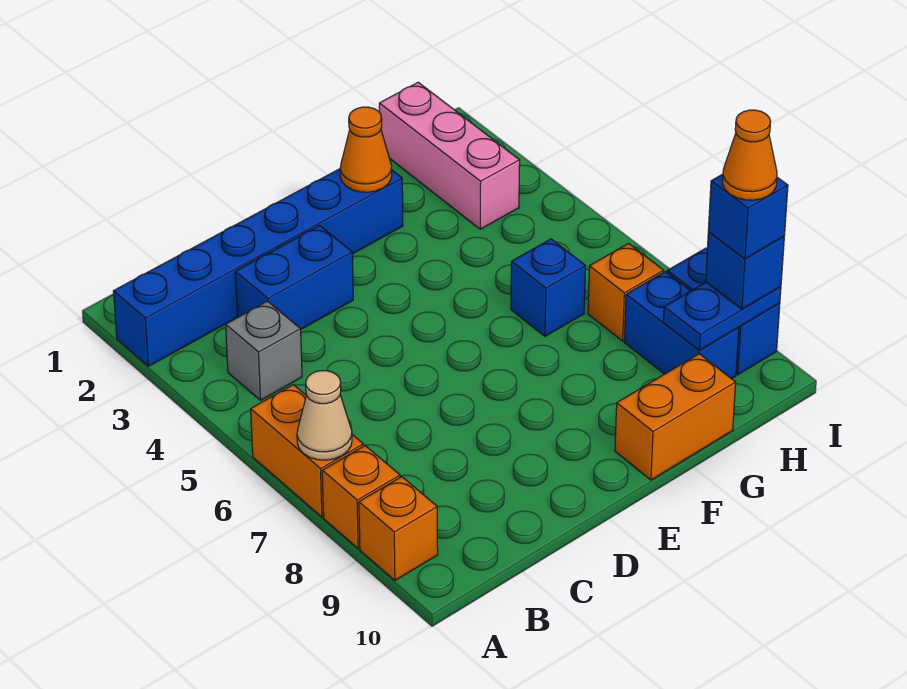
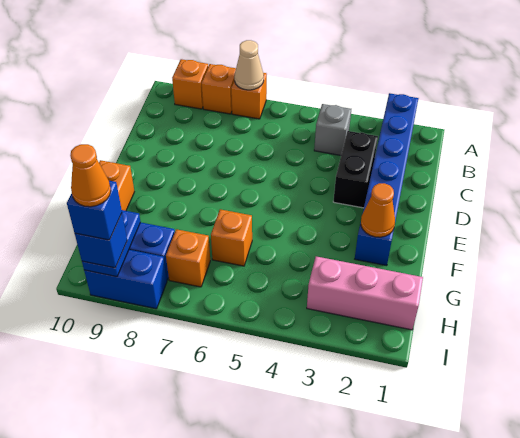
orange 1x2 brick [251,385,363,517] -> orange 1x1 brick [231,73,267,119]
blue 1x2 brick [235,226,353,329] -> black 1x2 brick [333,131,378,208]
blue 1x1 brick [511,239,586,336] -> orange 1x1 brick [211,209,252,266]

